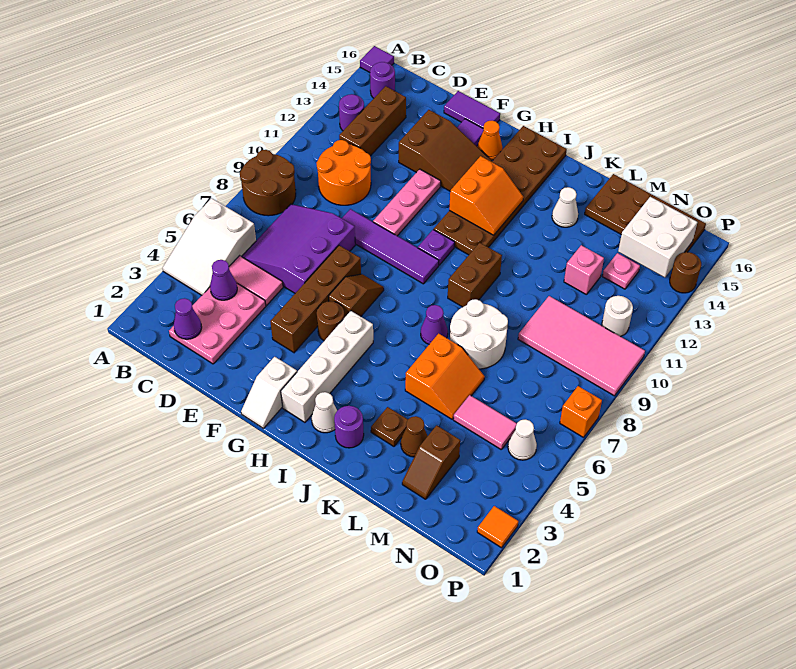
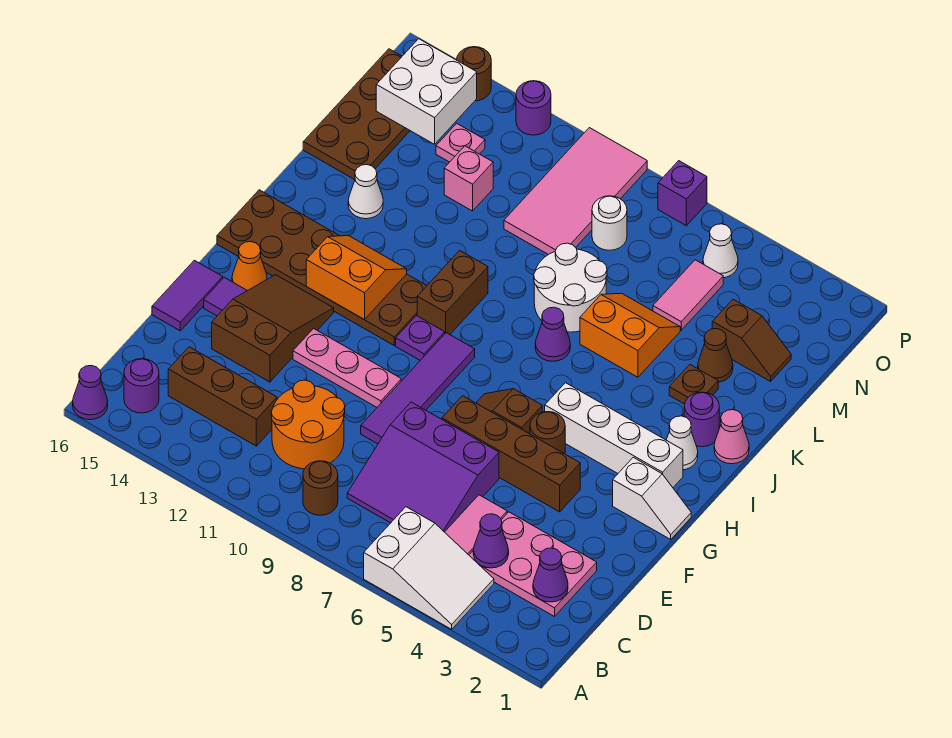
brown 2x2 round brick [240,150,296,216] -> brown 1x1 round brick [303,461,338,515]
purple 1x1 tile [360,46,394,72] -> purple 1x1 cone [73,366,108,420]
purple 1x1 round brick [339,94,364,131] -> purple 1x1 round brick moved to [516,81,551,135]
none -> pink 1x1 cone [714,410,749,464]
brown 1x2 brick [448,243,502,307] -> brown 1x2 brick turned to [417,250,488,334]
white 1x1 round brick [602,296,633,337] -> white 1x1 round brick moved to [592,196,627,250]
orange 1x1 tile [477,506,518,548] -> none
orange 1x1 brick [560,386,602,437] -> purple 1x1 brick [658,161,707,226]

